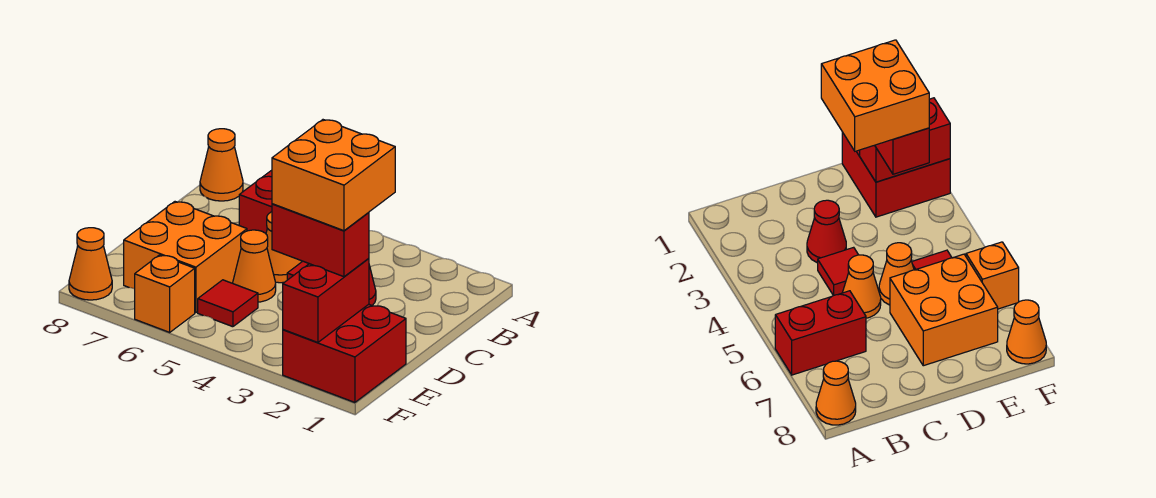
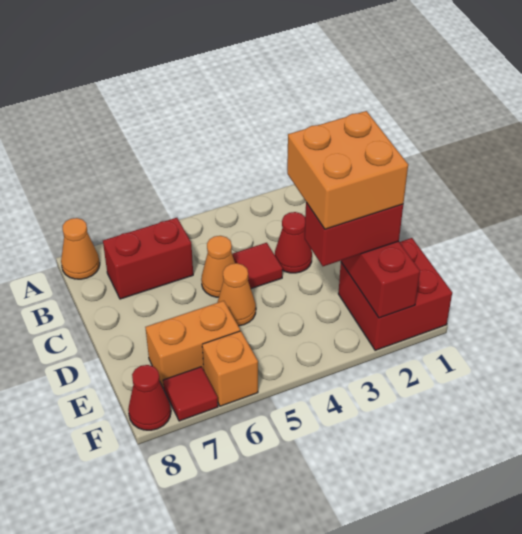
red 1x2 brick [239,170,272,233] -> red 1x2 brick turned to [103,218,193,299]
orange 2x2 brick [124,202,247,313] -> orange 1x2 brick [145,301,240,388]
red 1x1 tile [198,280,258,327] -> red 1x1 tile moved to [163,367,218,421]
orange 1x1 cone [69,228,112,300] -> red 1x1 cone [128,365,171,430]

